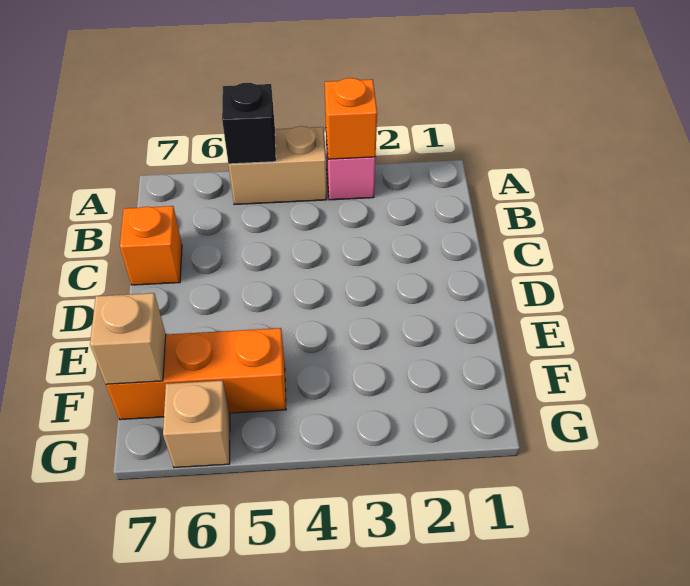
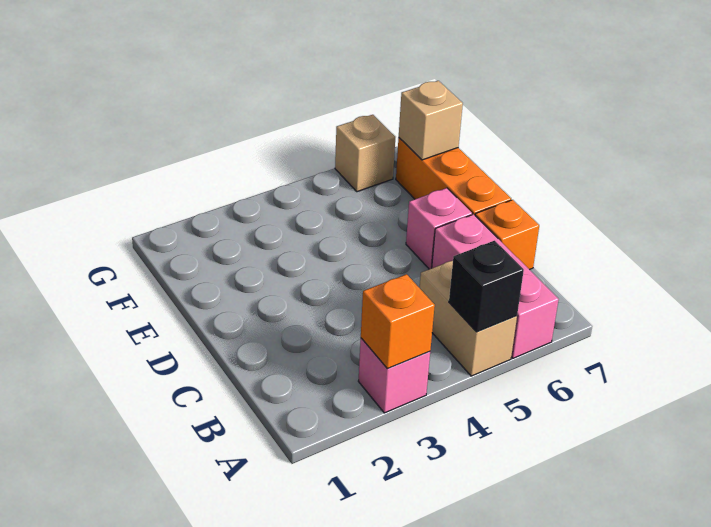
tan 1x2 brick [228,126,327,205] -> tan 1x2 brick turned to [420,260,517,376]
none -> pink 1x3 brick [432,214,559,358]
none -> pink 1x1 brick [406,188,472,269]
orange 1x3 brick [106,328,286,420] -> orange 1x3 brick turned to [396,138,511,215]

